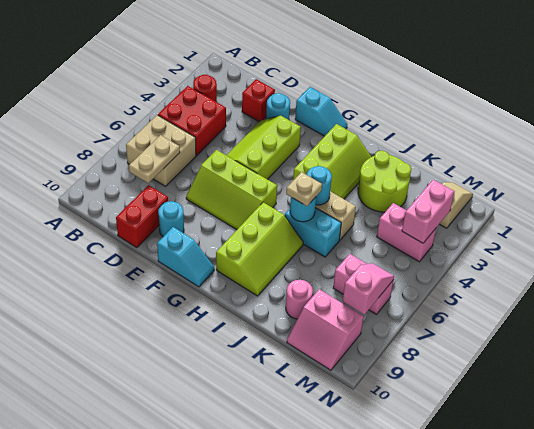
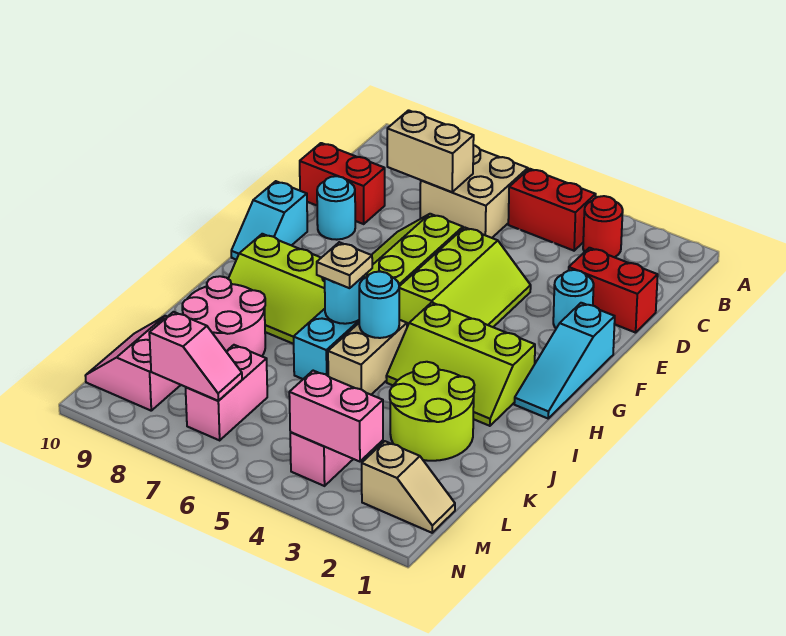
red 2x2 brick [158,86,226,155] -> red 1x2 brick [508,169,596,251]
tan 1x2 plate [129,135,180,183] -> tan 1x2 brick [387,110,474,192]
red 1x1 brick [242,79,275,122] -> red 1x2 brick [569,248,658,333]
lime 2x3 slope [226,116,301,179] -> lime 2x3 slope turned to [399,227,531,327]
cyan 1x2 slope [295,87,347,136] -> cyan 1x3 slope [514,303,615,418]
pink 1x1 round brick [286,280,313,319] -> pink 2x2 round brick [182,276,265,356]

